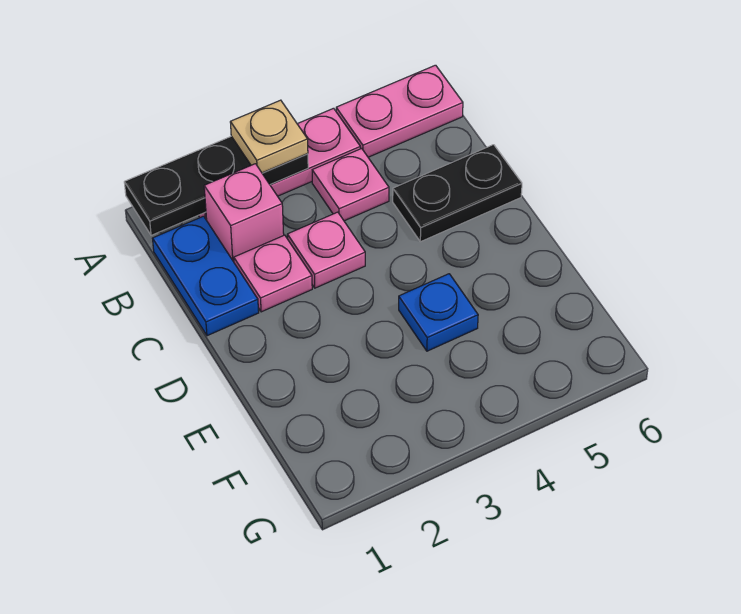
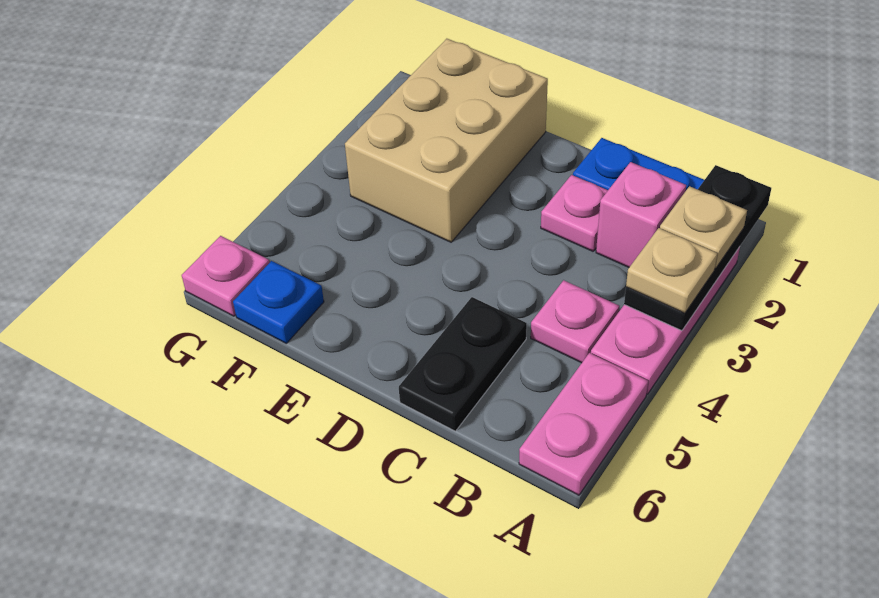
none -> tan 1x1 plate [660,186,747,268]
pink 1x1 plate [287,212,365,288] -> pink 1x1 plate moved to [182,236,270,316]
none -> tan 2x3 brick [345,39,548,242]
blue 1x1 plate [399,274,478,351] -> blue 1x1 plate moved to [233,261,324,343]

